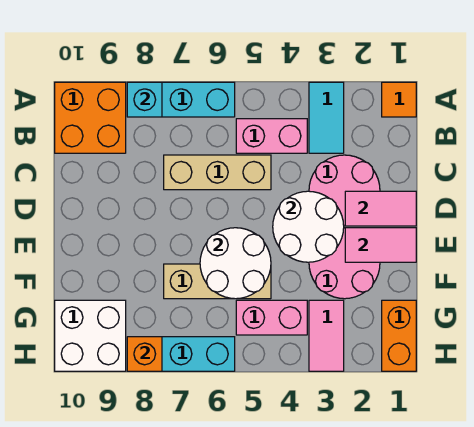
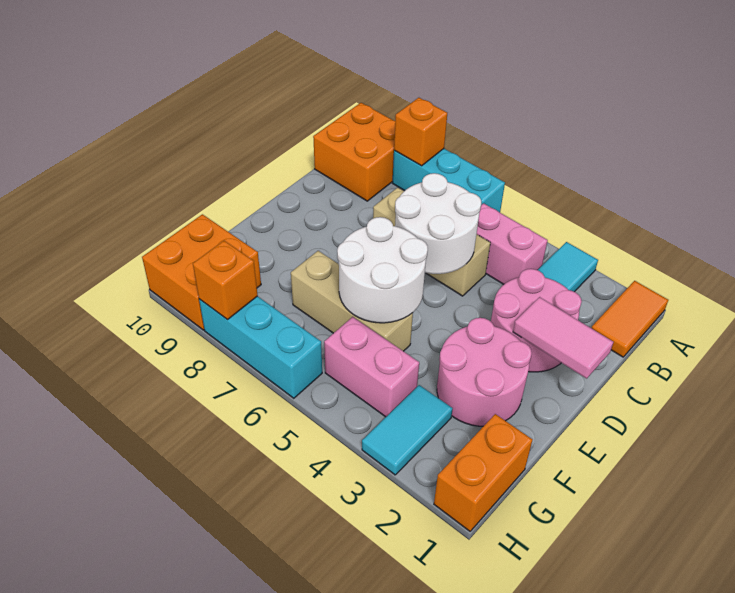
orange 1x1 tile [382,82,416,117] -> orange 1x2 tile [592,281,668,357]
cyan 1x1 brick [127,82,162,117] -> orange 1x1 brick [394,98,447,166]
white 2x2 round brick [273,191,344,262] -> white 2x2 round brick moved to [395,173,481,274]
pink 1x2 tile [345,228,416,262] -> none
pink 1x2 tile [309,300,344,371] -> cyan 1x2 tile [362,385,453,475]
white 2x2 brick [55,300,126,371] -> orange 2x2 brick [142,214,261,330]

